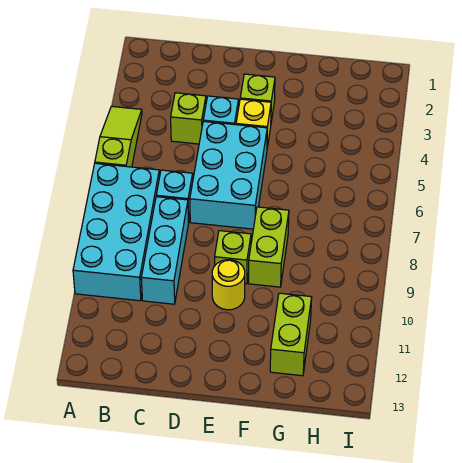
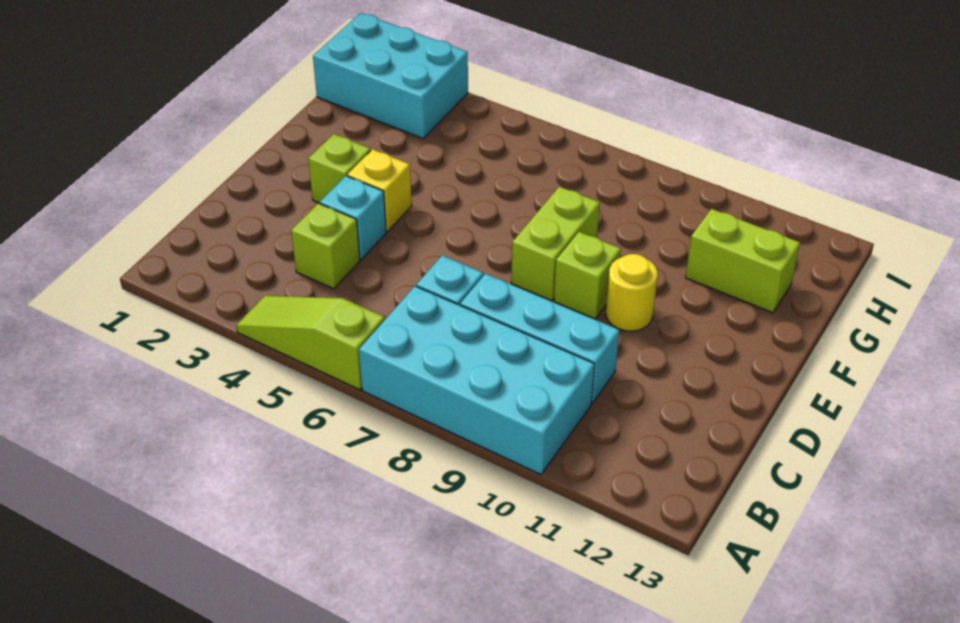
cyan 2x3 brick [190,121,267,229] -> cyan 2x3 brick moved to [313,13,468,138]
lime 1x2 brick [248,207,289,287] -> lime 1x2 brick turned to [511,187,600,301]

